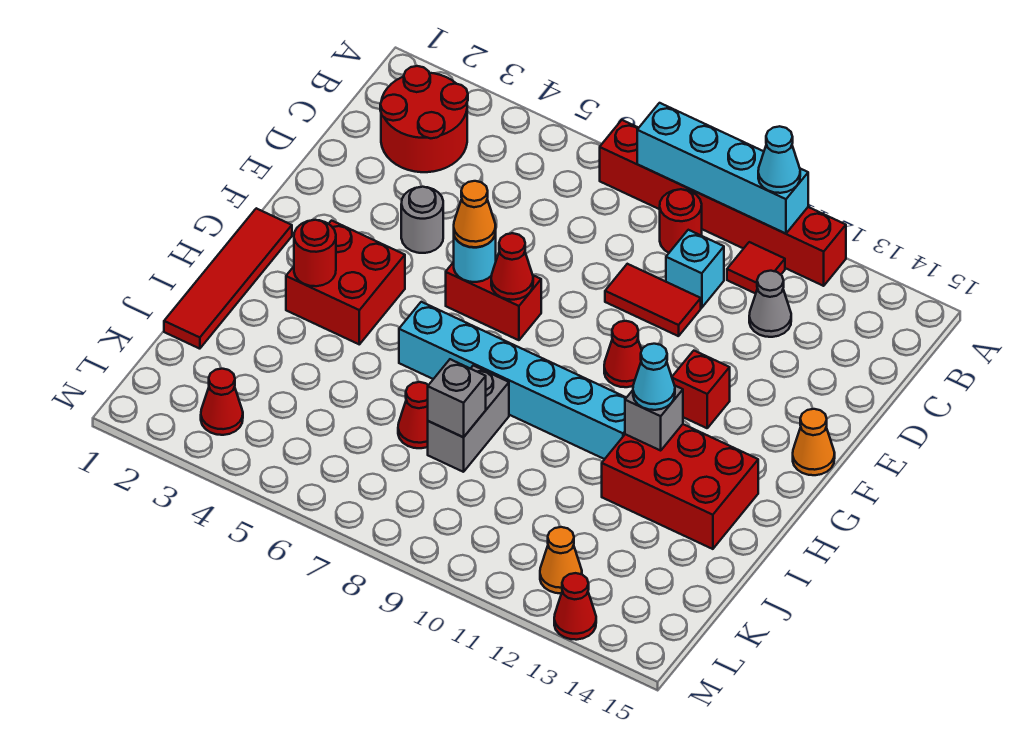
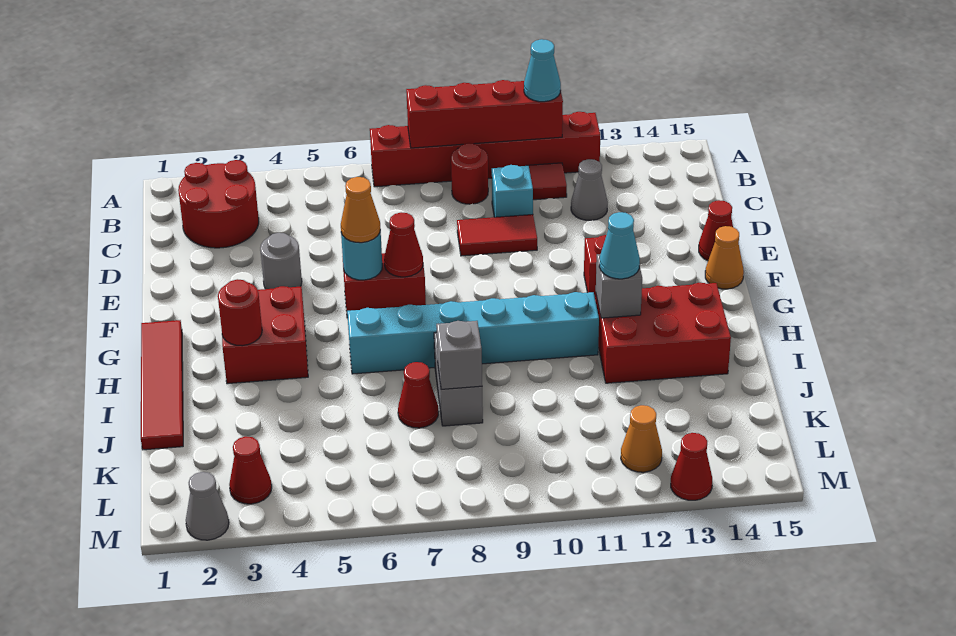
cyan 1x4 brick [637,103,808,234] -> red 1x4 brick [406,80,563,148]
red 1x1 cone [604,321,642,387] -> red 1x1 cone moved to [699,200,733,261]
none -> grey 1x1 cone [186,472,229,540]

